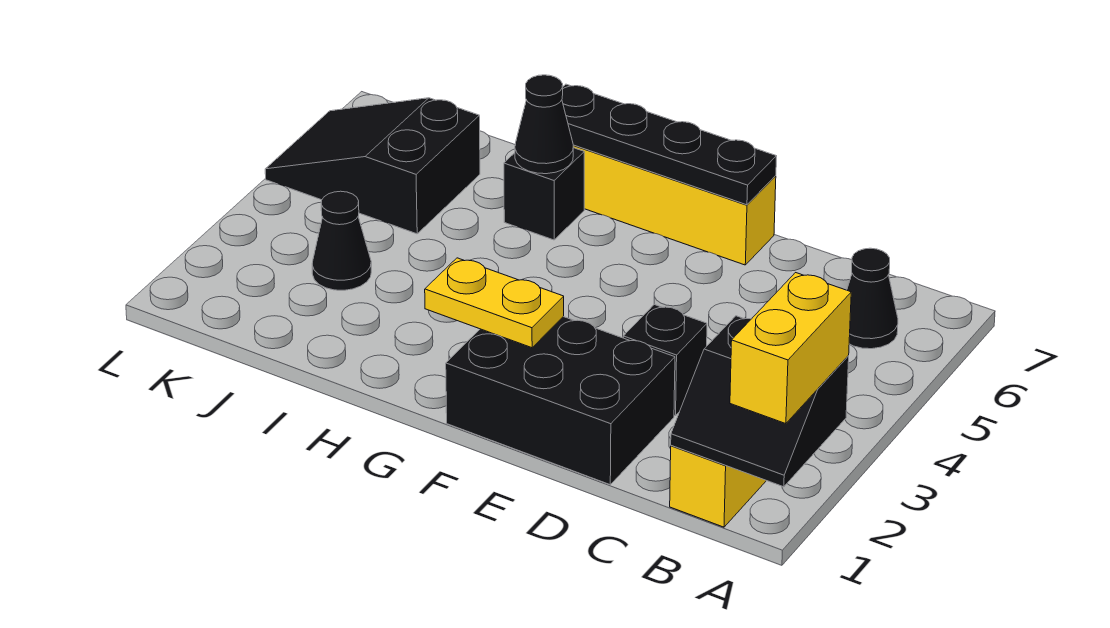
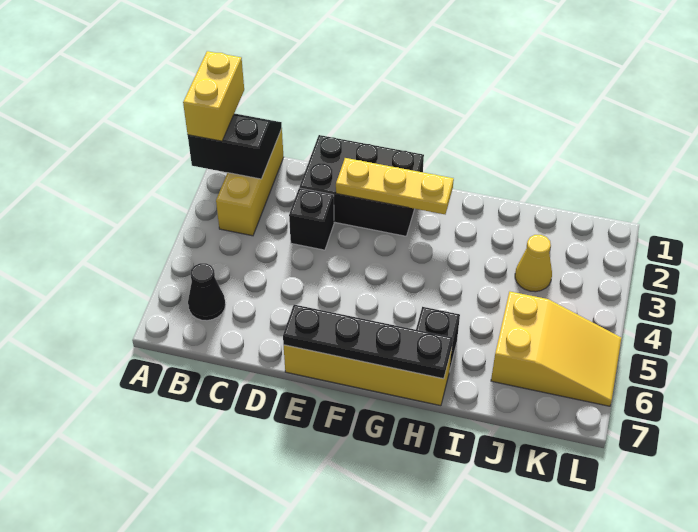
yellow 1x2 plate [425,258,564,348] -> yellow 1x3 plate [336,158,454,214]
black 1x1 cone [515,75,573,174] -> none
black 1x1 cone [312,191,371,290] -> yellow 1x1 cone [515,235,552,292]
black 2x3 slope [265,98,480,234] -> yellow 2x3 slope [491,292,621,406]

